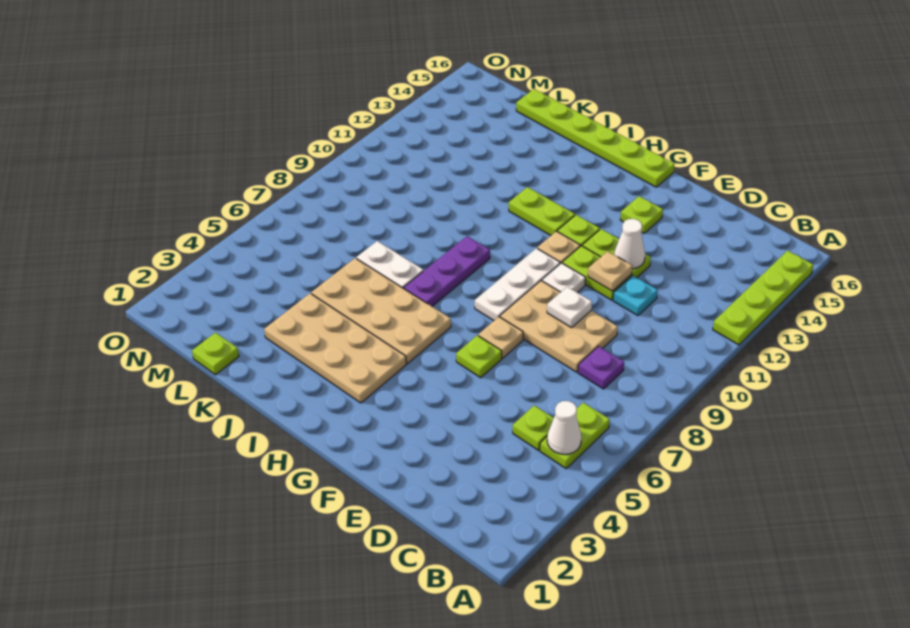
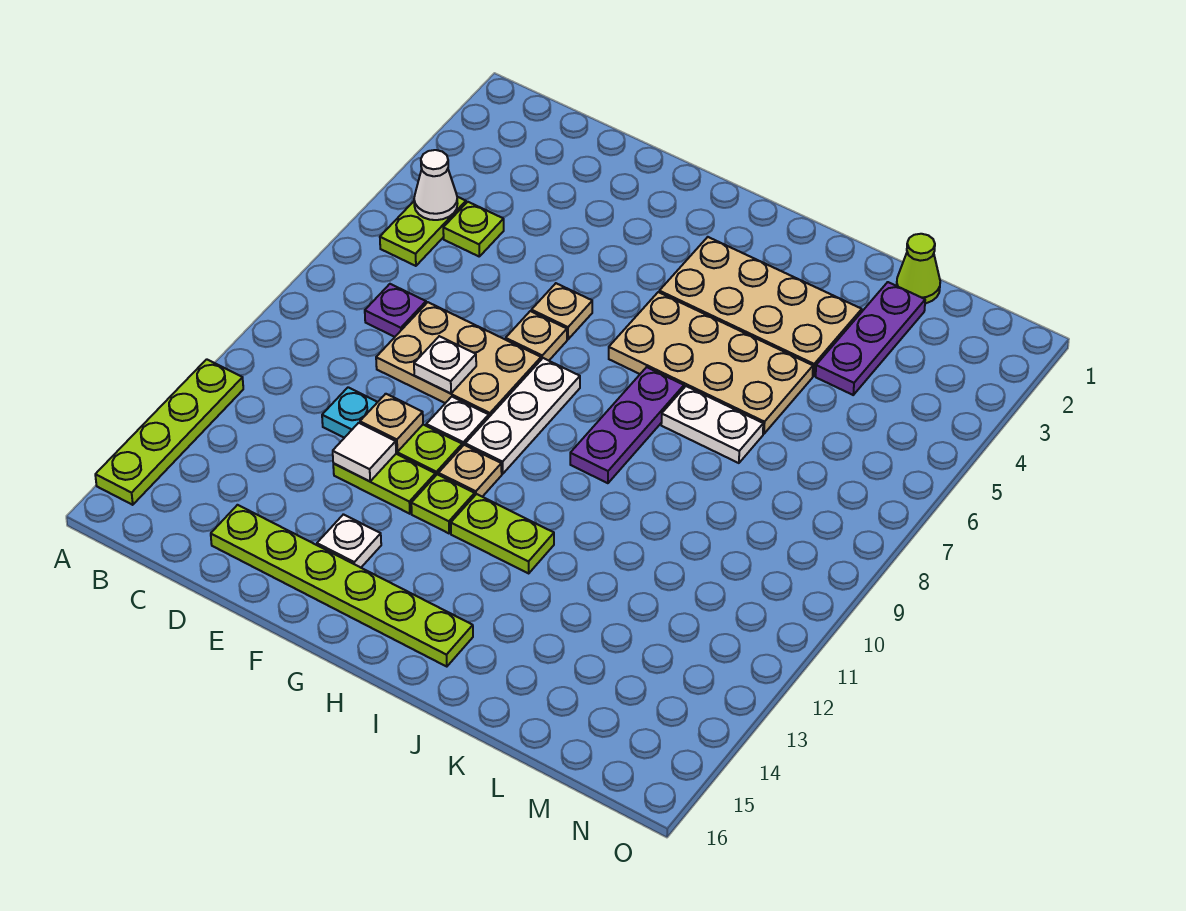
white 1x1 cone [614,219,645,269] -> white 1x1 tile [333,423,396,481]
lime 1x1 plate [456,335,502,378] -> tan 1x1 plate [531,283,592,339]
lime 1x1 plate [620,196,663,233] -> white 1x1 plate [317,514,381,568]
lime 1x6 plate [516,89,675,187] -> lime 1x6 plate moved to [211,505,473,667]
lime 1x1 plate [192,333,239,375] -> lime 1x1 cone [897,234,940,303]
none -> purple 1x3 plate [816,282,925,395]

